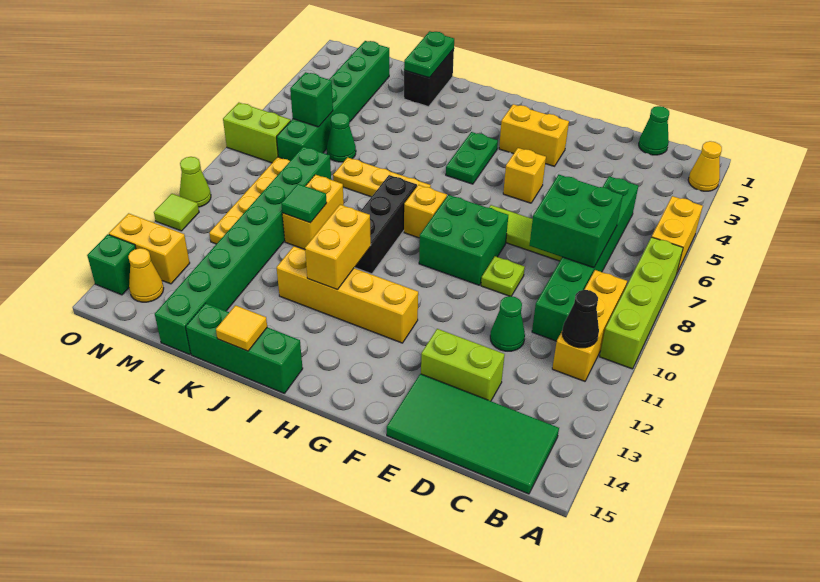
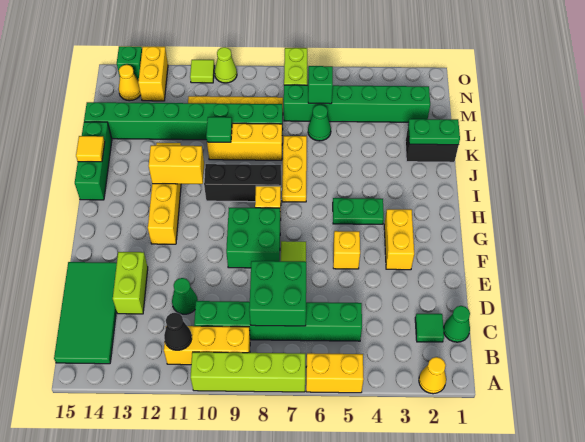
none -> green 1x1 tile [415,314,444,342]
lime 1x1 plate [481,256,525,296] -> none
yellow 1x2 brick [282,175,344,250] -> yellow 1x3 brick [207,123,282,160]

